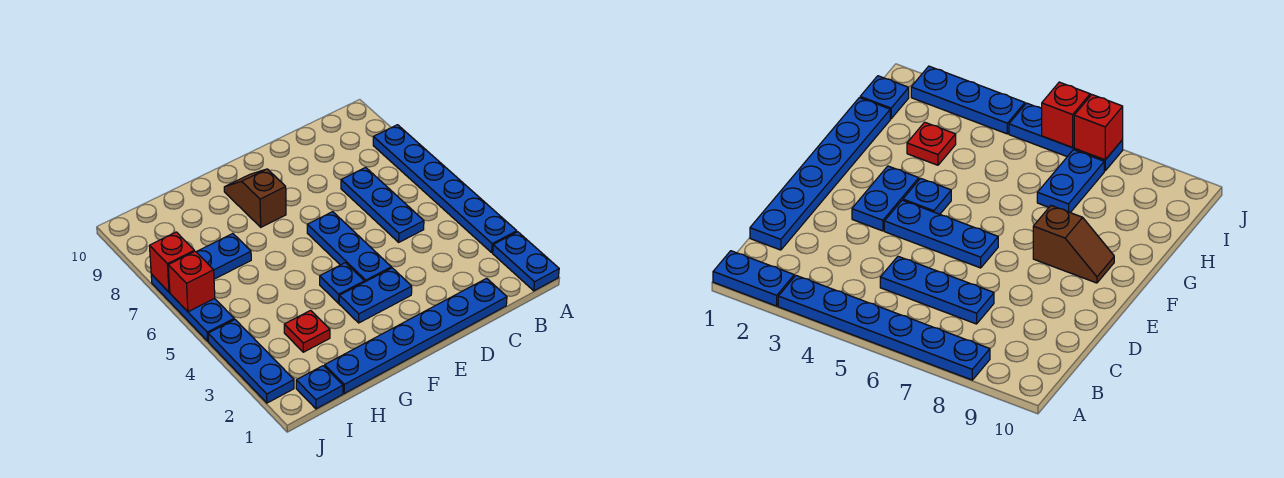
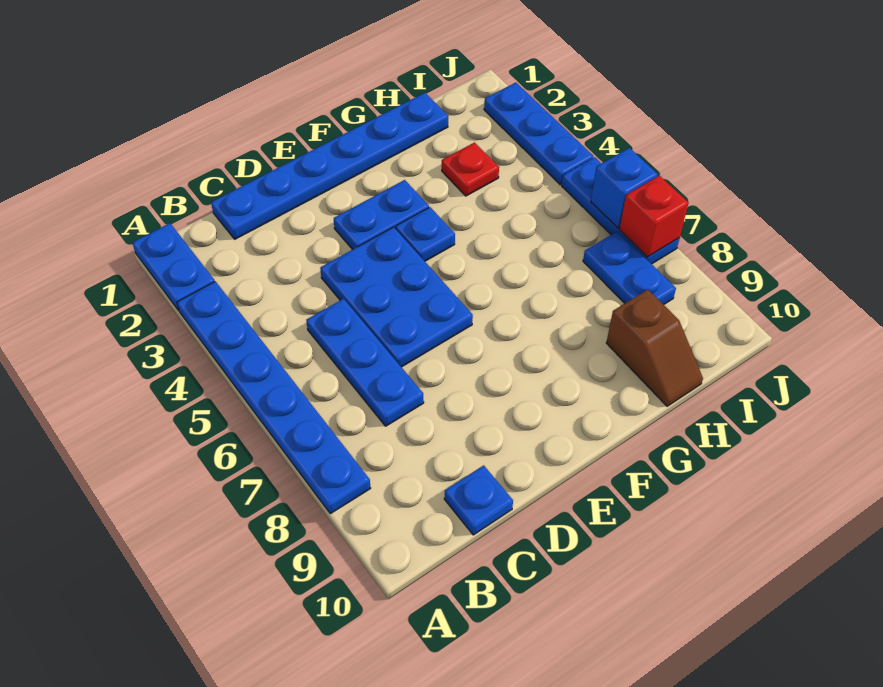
blue 1x3 plate [307,212,391,282] -> blue 2x3 plate [320,227,473,367]
brown 1x2 slope [224,169,286,227] -> brown 1x2 slope moved to [606,289,703,406]
blue 1x2 plate [197,234,251,279] -> blue 1x2 plate turned to [583,231,676,305]
blue 1x1 plate [296,366,343,409] -> blue 1x1 plate moved to [444,465,513,535]
red 1x1 brick [168,251,215,312] -> blue 1x1 brick [591,148,658,228]

